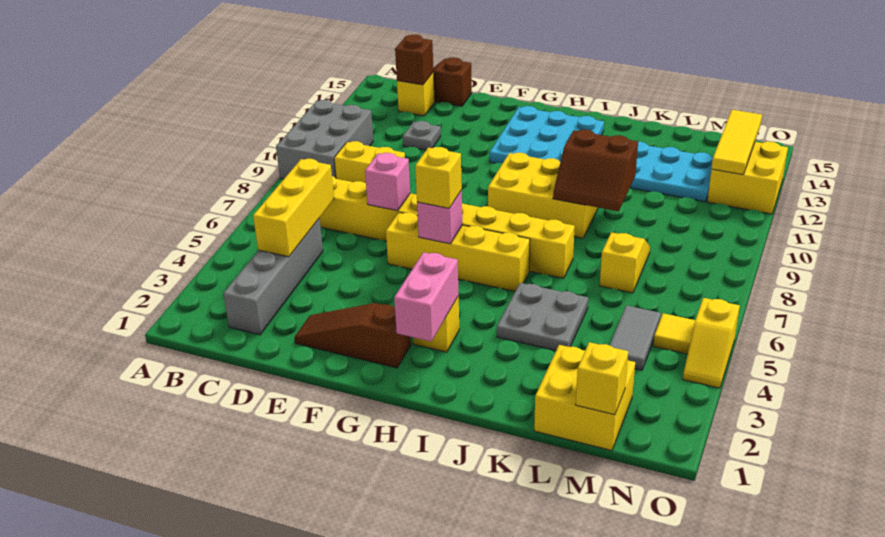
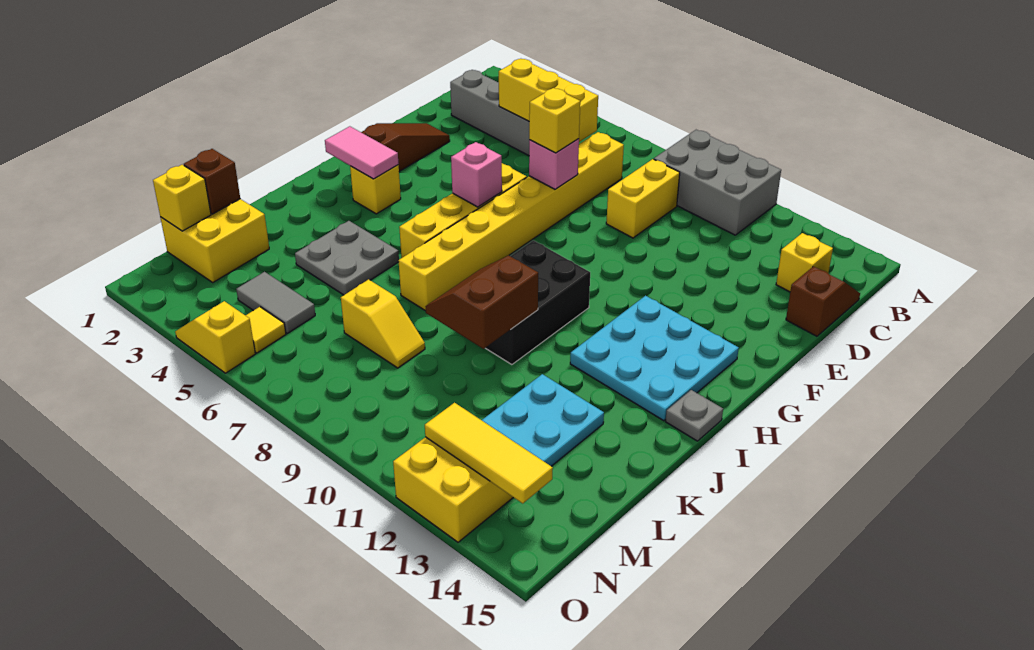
brown 1x1 brick [395,35,433,85] -> brown 1x1 brick moved to [184,149,240,214]
grey 1x1 plate [403,121,441,150] -> grey 1x1 plate moved to [666,390,723,441]
yellow 1x1 brick [415,147,462,208] -> yellow 1x1 brick moved to [529,88,580,153]
pink 1x2 brick [394,252,459,341] -> pink 1x2 tile [325,126,398,179]
yellow 2x3 brick [488,153,598,238] -> black 2x3 brick [486,240,590,365]

